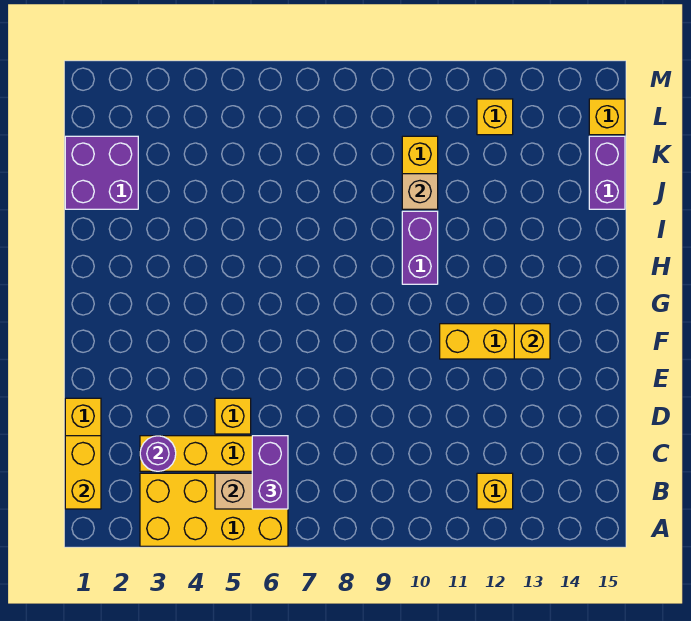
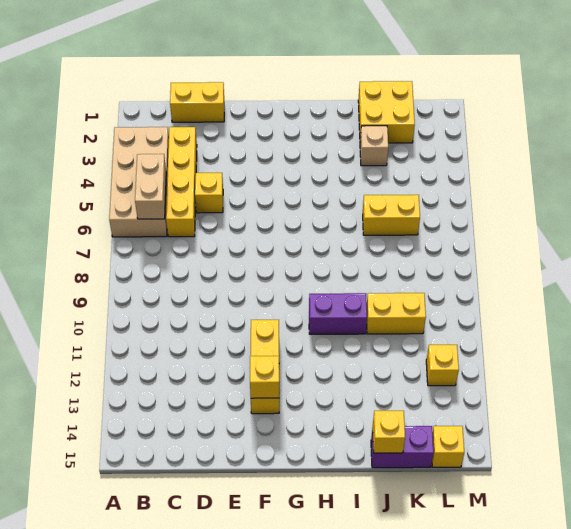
yellow 2x4 brick [140,473,288,546] -> tan 2x4 brick [109,127,169,237]
yellow 1x2 brick [65,436,101,509] -> yellow 1x2 brick moved to [363,195,420,235]
purple 1x2 brick [252,436,288,509] -> none
yellow 1x1 brick [477,473,513,509] -> yellow 1x1 brick moved to [373,411,405,453]
purple 1x1 round brick [140,436,176,471] -> none
purple 2x2 brick [65,136,138,209] -> yellow 2x2 brick [358,81,415,143]
tan 1x1 brick [402,174,438,209] -> tan 1x1 brick moved to [360,126,388,166]

